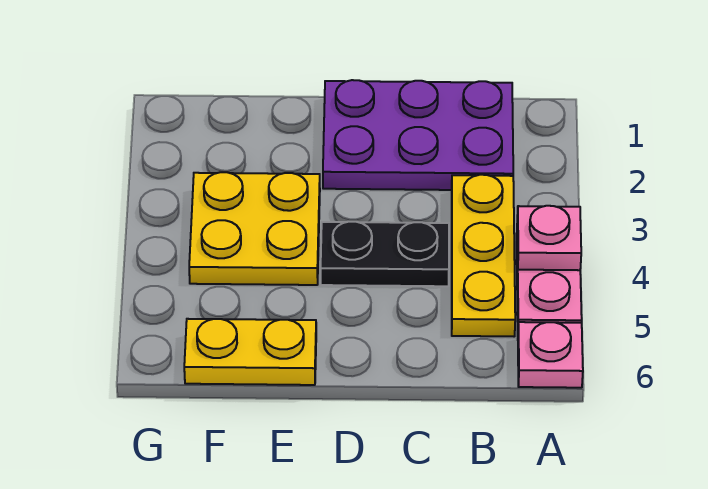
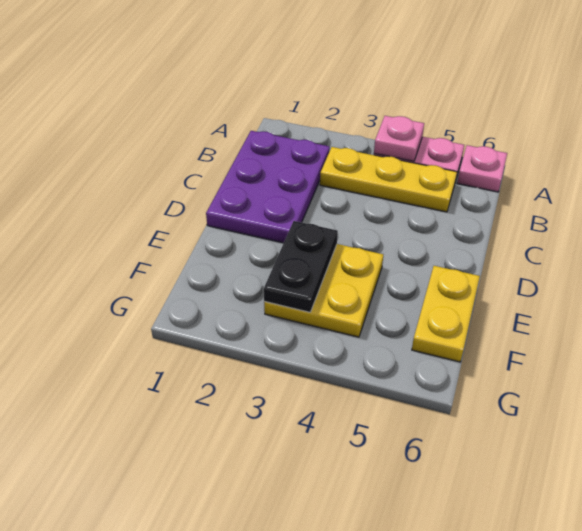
black 1x2 plate [321,222,449,286] -> black 1x2 plate moved to [264,221,338,312]

